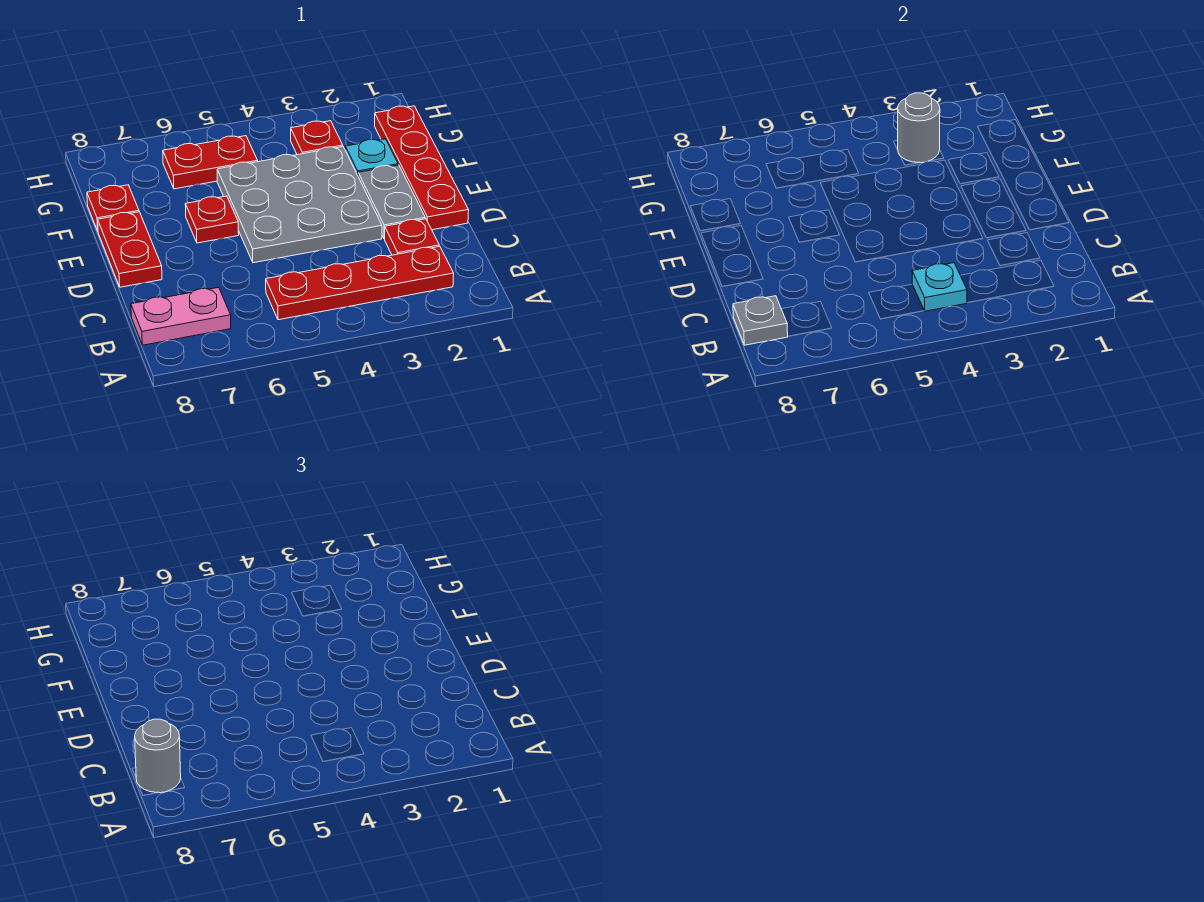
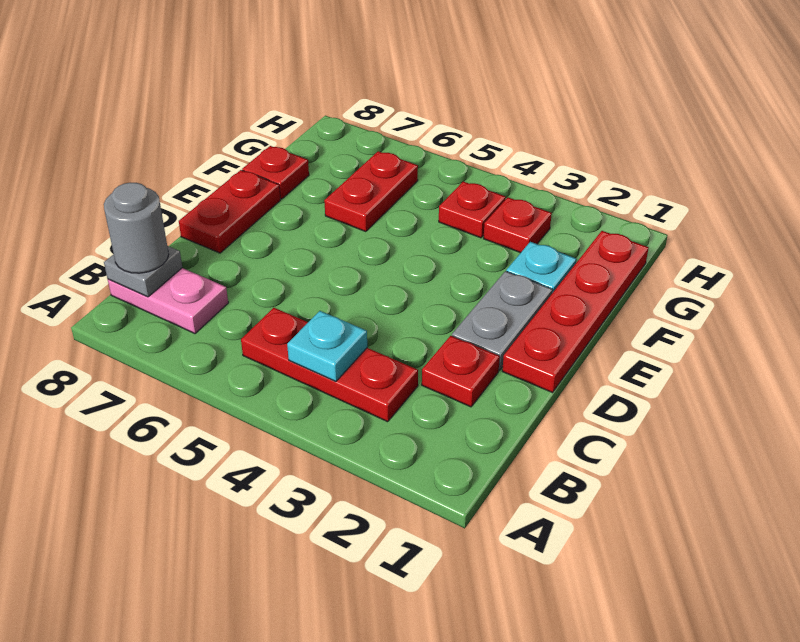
red 1x4 plate [266,246,454,320] -> red 1x3 plate [241,308,418,422]
grey 3x3 plate [217,147,382,263] -> none
red 1x1 plate [185,196,239,243] -> red 1x1 plate moved to [439,182,506,238]
grey 1x1 round brick [897,93,940,163] -> none
red 1x2 plate [163,136,258,189] -> red 1x2 plate turned to [324,151,418,232]

